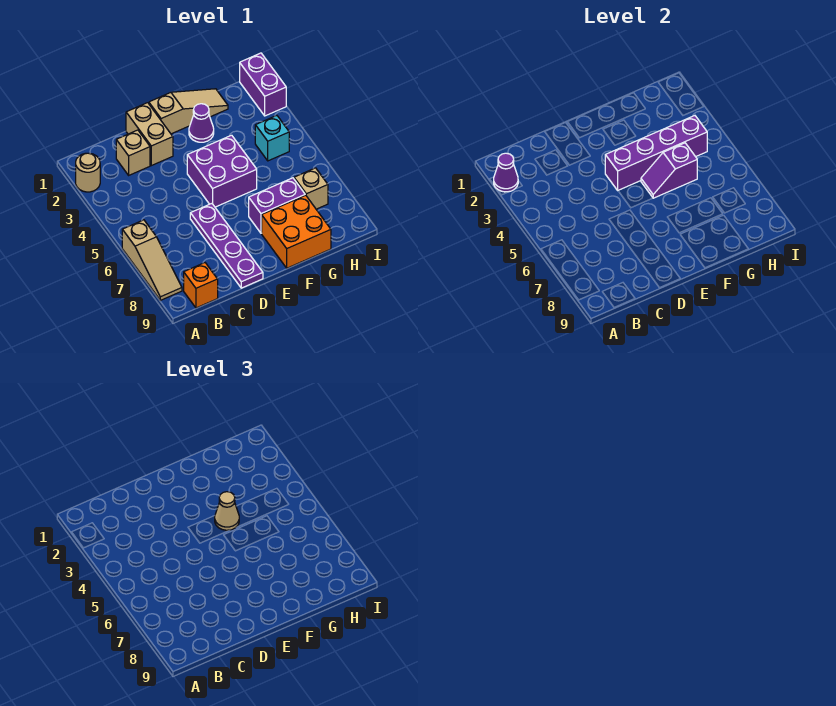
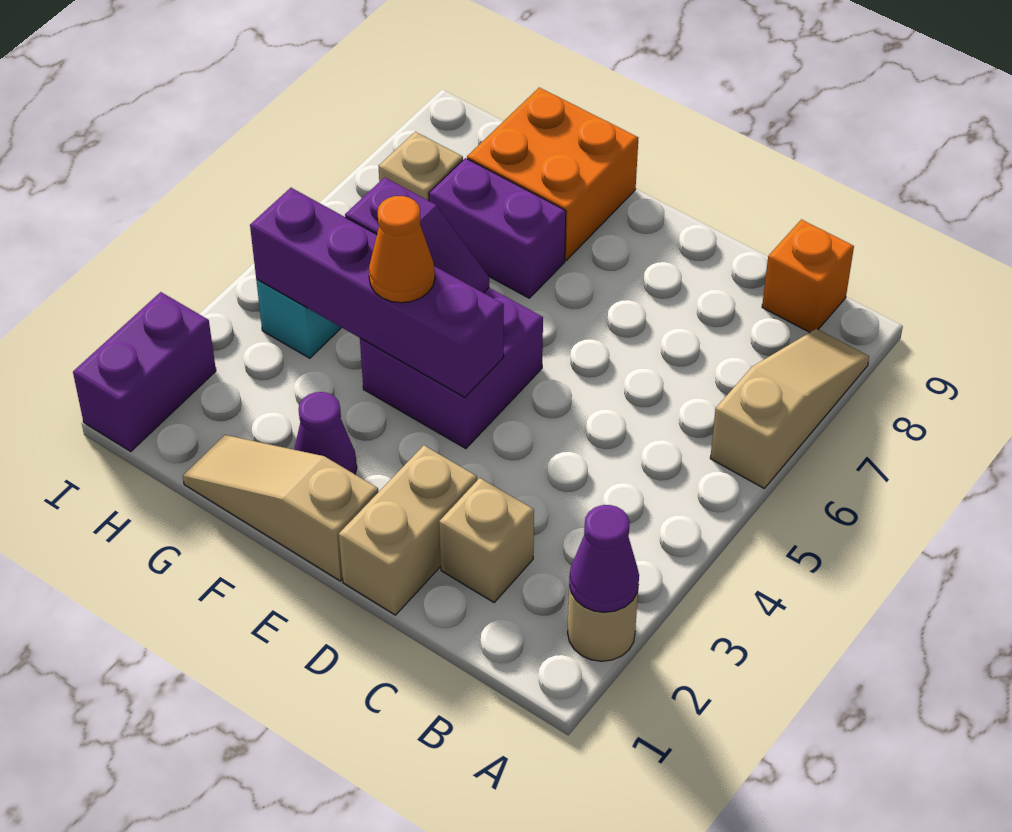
purple 1x4 plate [190,204,263,288] -> none
tan 1x1 cone [215,492,239,530] -> orange 1x1 cone [369,196,435,303]

